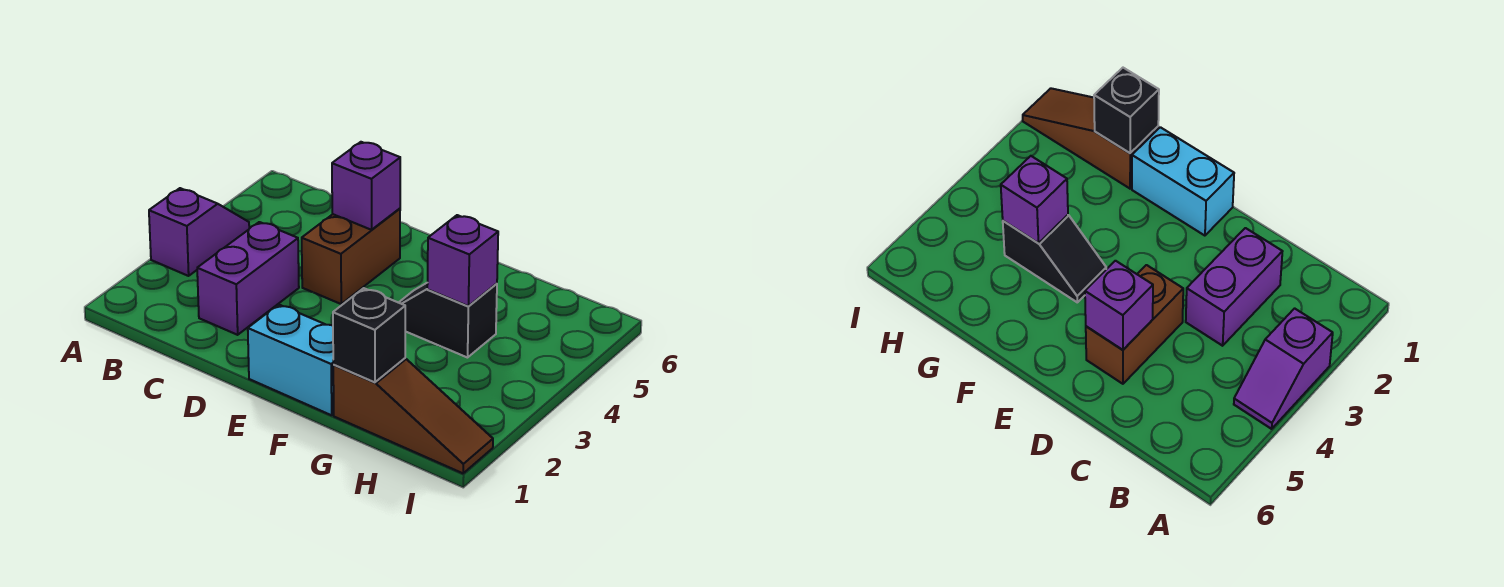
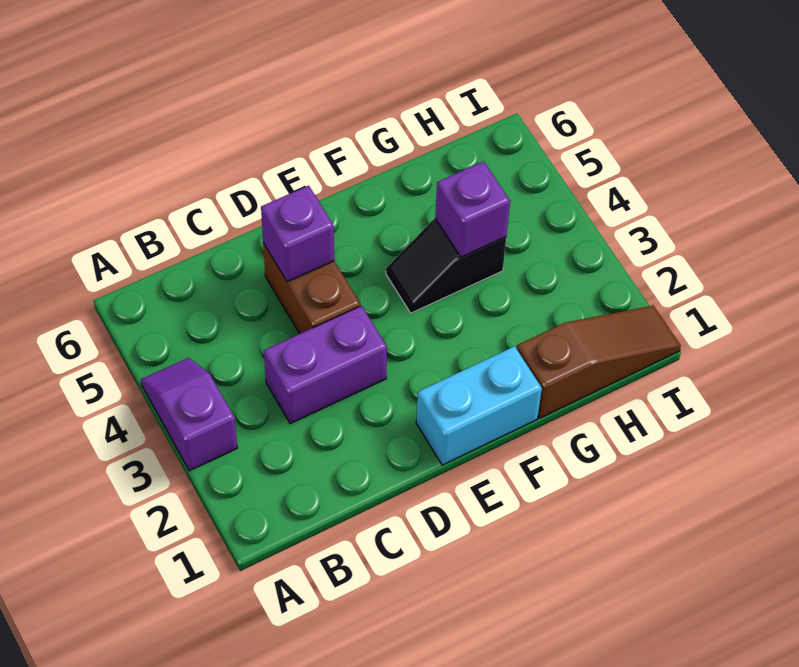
purple 1x2 brick [197,222,299,335] -> purple 1x2 brick turned to [264,306,387,424]
black 1x1 brick [333,288,405,382] -> none

